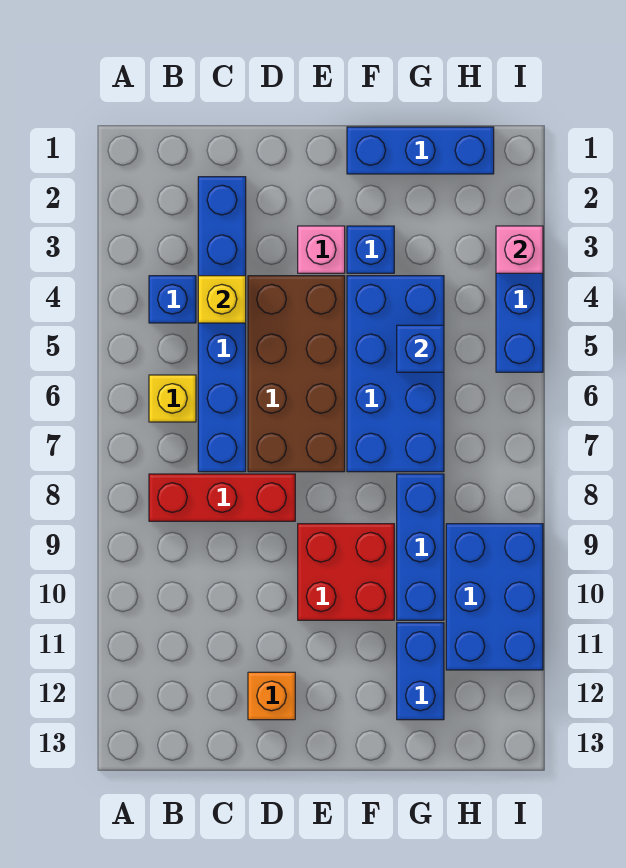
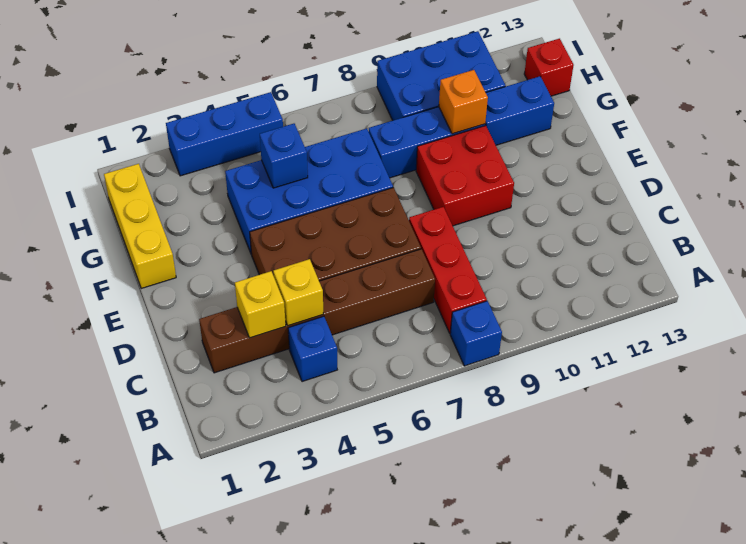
yellow 1x1 brick [149,375,196,422] -> yellow 1x1 brick moved to [235,271,286,338]
blue 1x6 brick [198,177,246,472] -> brown 1x6 brick [199,249,435,373]
orange 1x1 brick [248,672,295,720] -> orange 1x1 brick moved to [439,70,488,134]
pink 1x1 brick [298,226,345,273] -> none
blue 1x3 brick [347,127,494,174] -> yellow 1x3 brick [104,164,176,289]
blue 1x1 brick [347,226,394,273] -> blue 1x1 brick moved to [450,301,502,366]
none -> red 1x1 brick [524,39,574,96]
pink 1x1 brick [496,226,543,273] -> none

